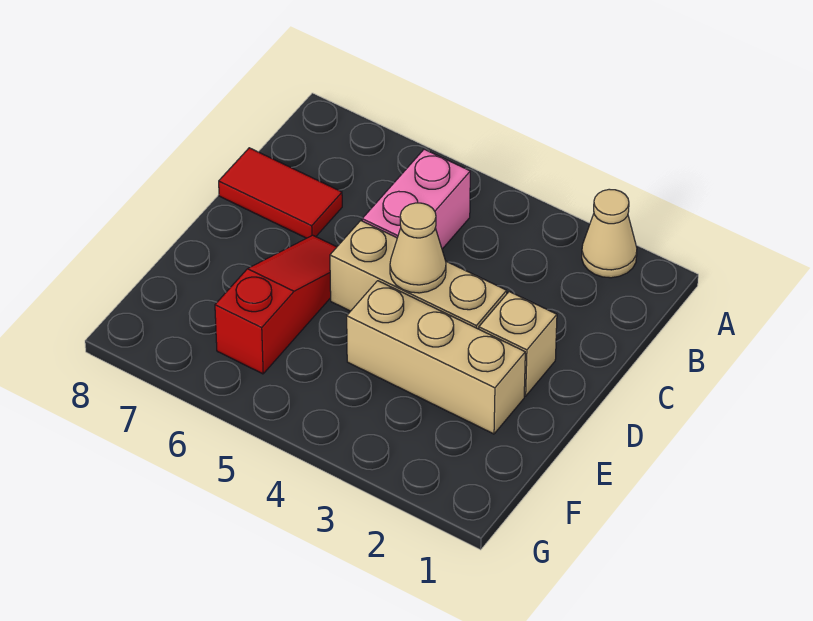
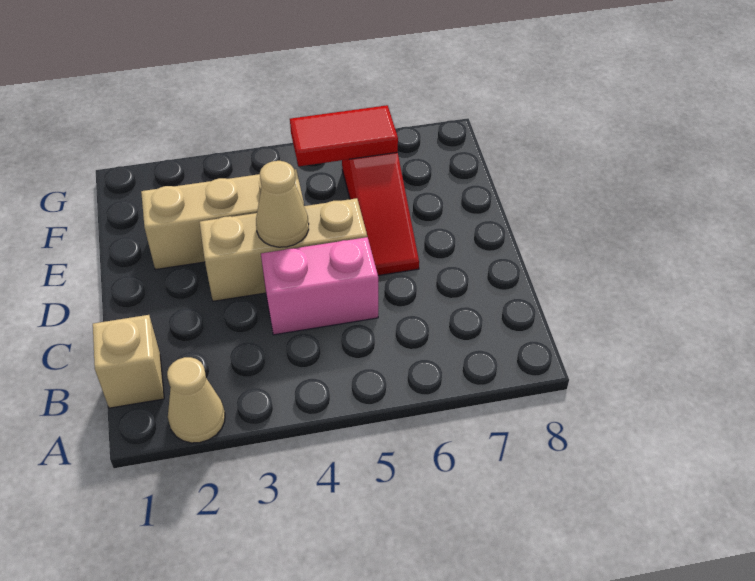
pink 1x2 brick [362,149,470,249] -> pink 1x2 brick turned to [261,237,378,335]
red 1x2 tile [219,148,342,238] -> red 1x2 tile moved to [290,105,398,166]
tan 1x1 brick [479,292,557,396] -> tan 1x1 brick moved to [93,315,164,408]

